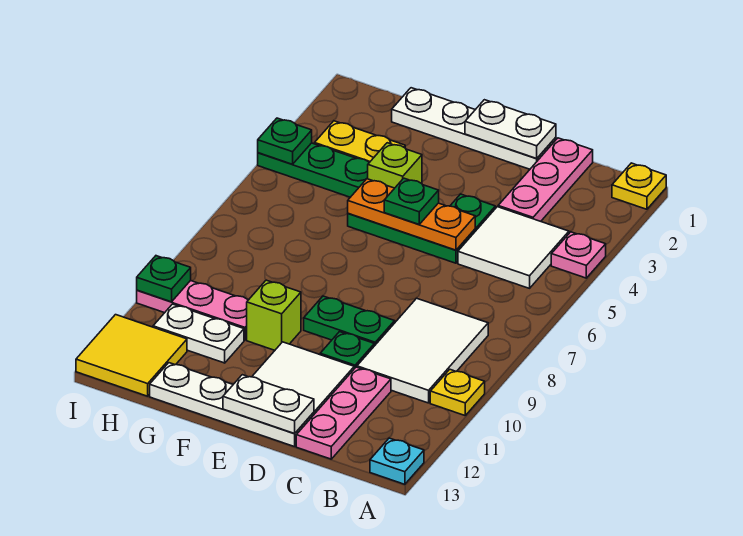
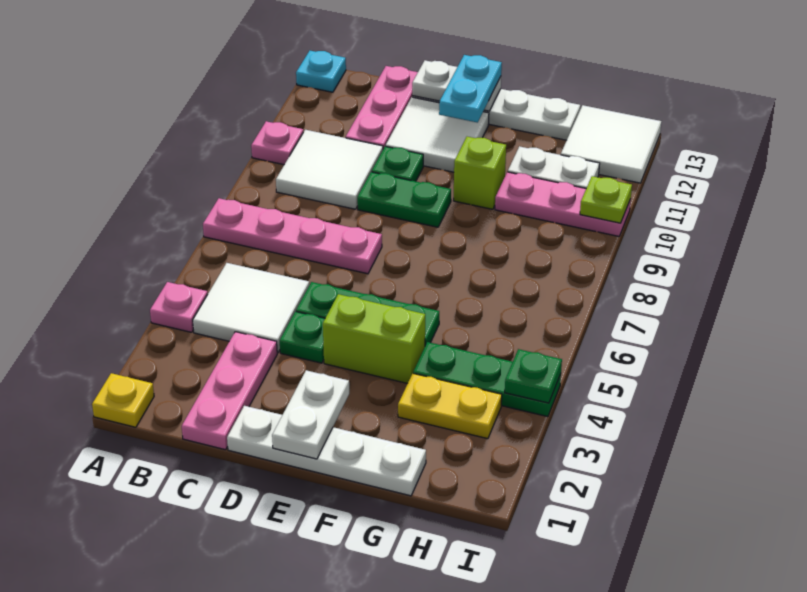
none -> pink 1x4 plate [203,198,382,274]
yellow 1x1 plate [430,369,485,415] -> pink 1x1 plate [251,121,303,165]
white 2x3 tile [357,298,488,403] -> white 2x2 tile [276,130,383,209]
white 1x2 plate [465,100,556,158] -> white 1x2 plate turned to [272,370,349,459]
orange 1x3 plate [348,179,475,250] -> none
green 1x1 plate [384,178,439,224] -> none
none -> cyan 1x2 plate [439,55,502,123]
lime 1x1 brick [368,143,422,188] -> lime 1x2 brick [323,294,425,383]
yellow 2x2 tile [76,315,187,396] -> white 2x2 tile [561,105,661,183]
green 1x1 plate [137,256,191,302] -> lime 1x1 plate [580,176,632,223]

